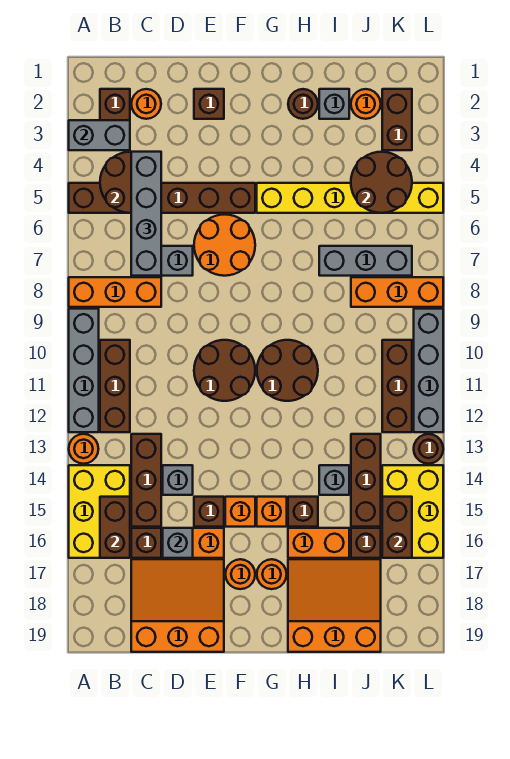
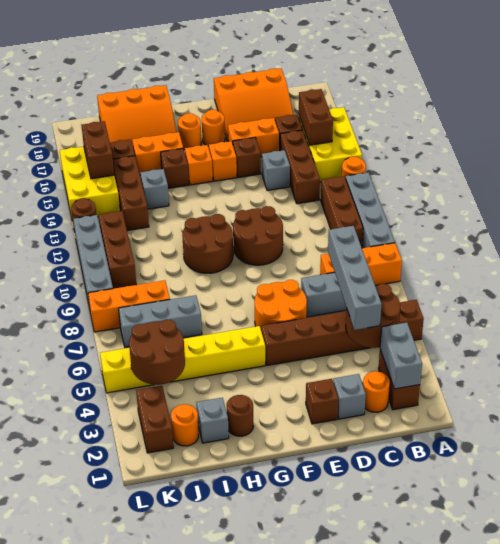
grey 1x2 brick [69,120,130,150] -> grey 1x2 brick turned to [380,323,422,389]
grey 1x1 brick [163,528,193,558] -> grey 1x1 brick moved to [333,374,366,419]

